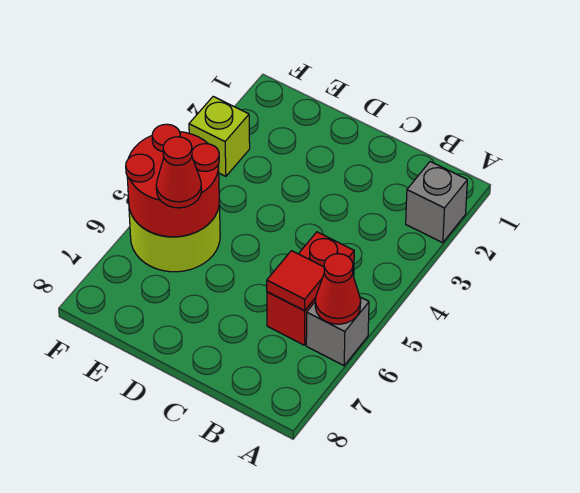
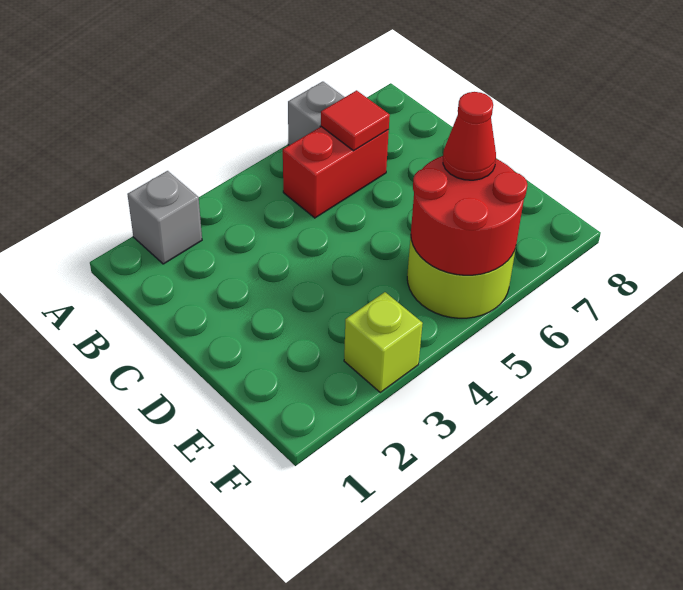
red 1x1 cone [315,254,361,324] -> none

